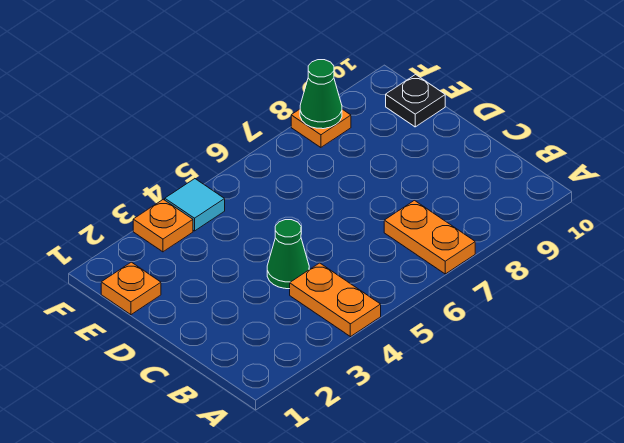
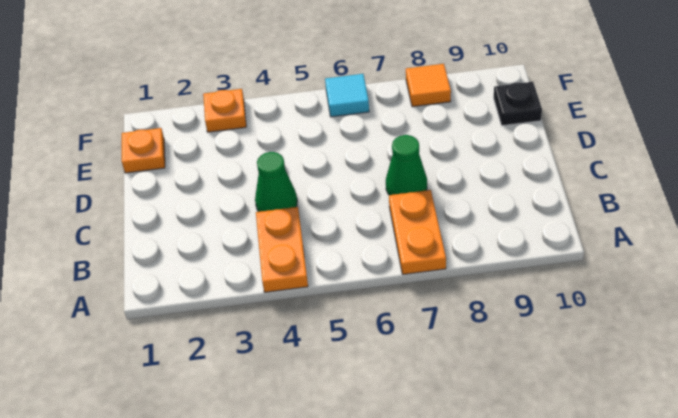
cyan 1x1 tile [165,179,225,231] -> cyan 1x1 tile moved to [325,74,369,117]
orange 1x1 plate [291,109,351,147] -> orange 1x1 tile [406,64,451,107]
green 1x1 cone [300,60,342,129] -> green 1x1 cone moved to [386,135,427,195]

